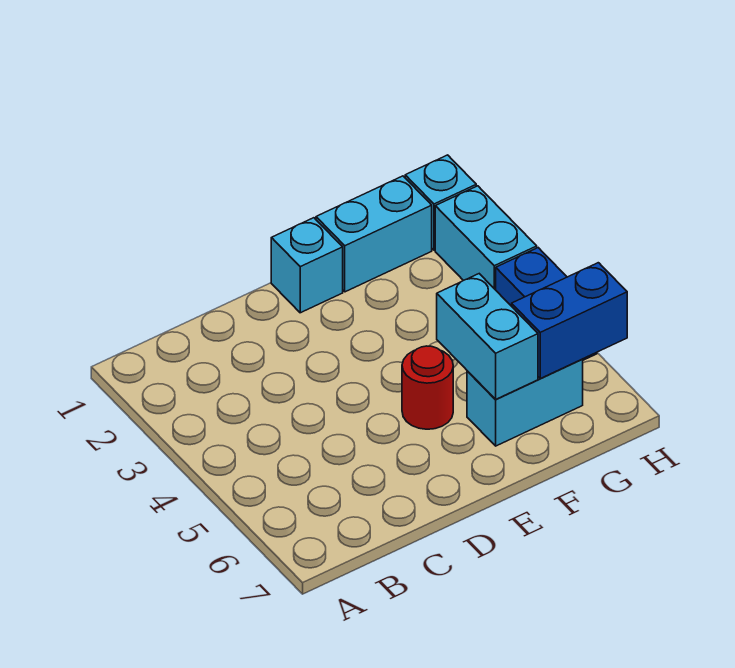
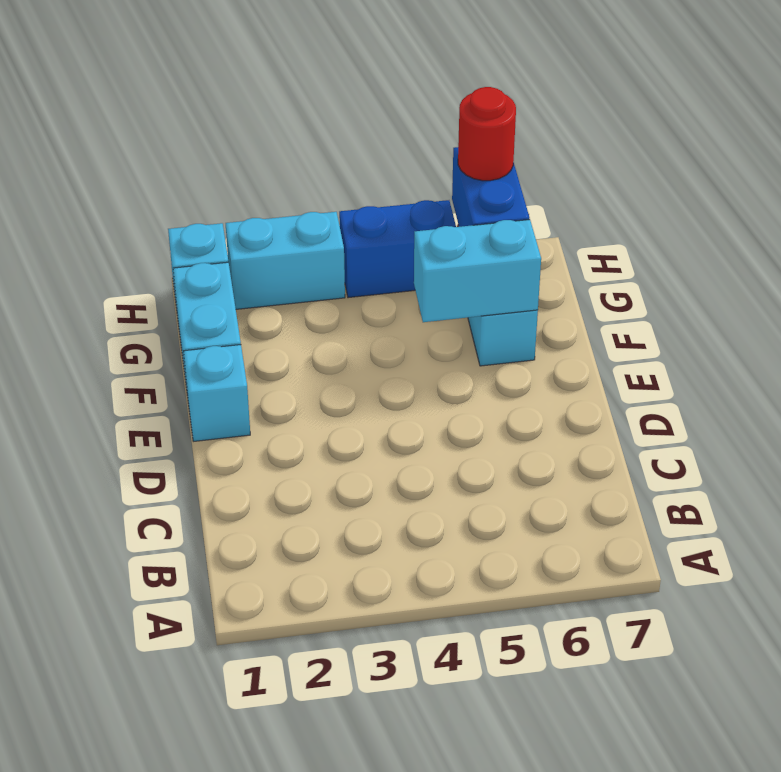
red 1x1 round brick [402,346,453,429] -> red 1x1 round brick moved to [458,87,516,181]

